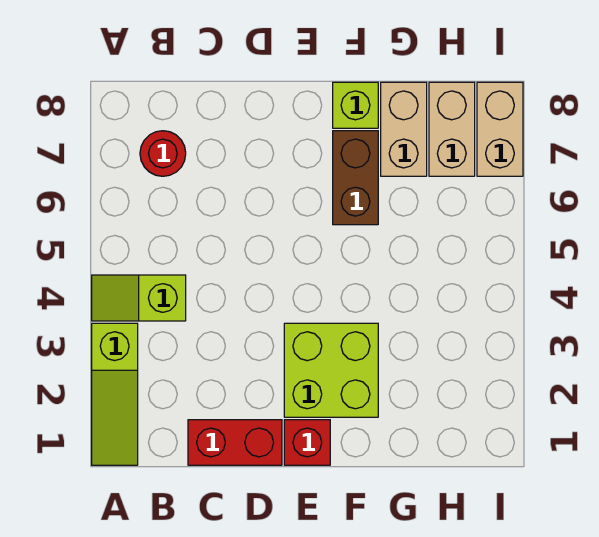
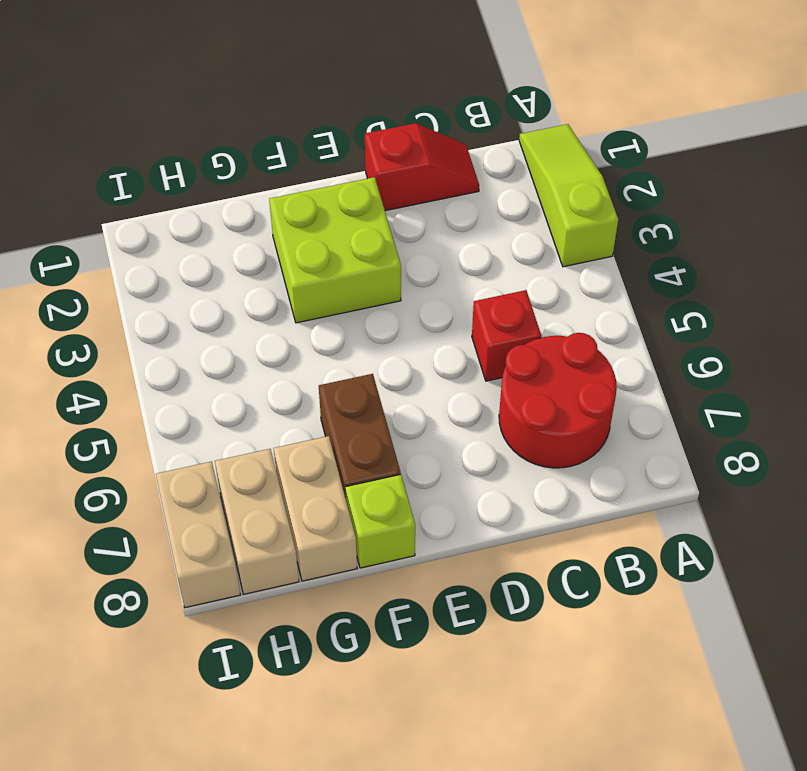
lime 1x2 slope [92,275,186,321] -> none
red 1x1 round brick [140,131,186,176] -> red 2x2 round brick [499,333,617,468]
red 1x2 brick [188,420,282,465] -> red 1x2 slope [365,123,479,211]
red 1x1 brick [284,420,330,465] -> red 1x1 brick moved to [472,290,541,381]

